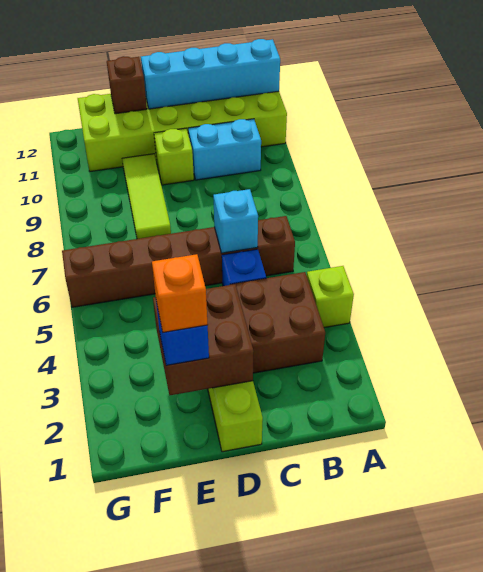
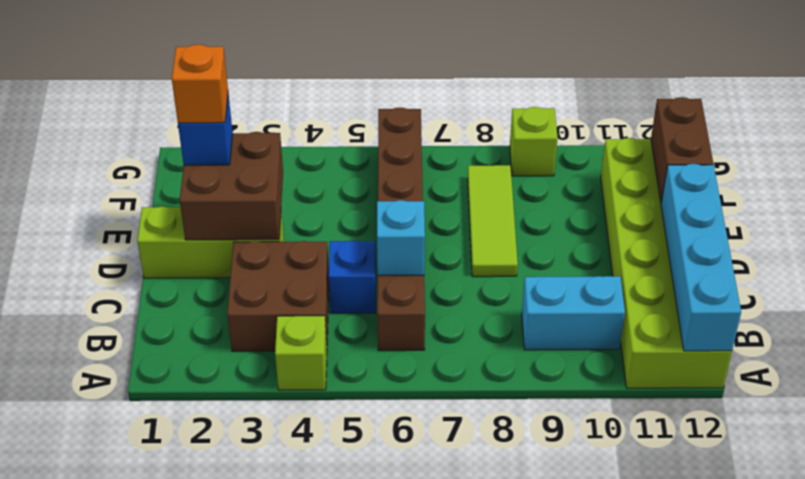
cyan 1x2 brick [188,119,261,180] -> cyan 1x2 brick turned to [522,276,625,350]
lime 1x1 brick [154,128,194,185] -> lime 1x1 brick moved to [510,107,558,176]
lime 1x3 tile [122,154,171,239] -> lime 1x3 tile turned to [468,165,518,277]
brown 1x1 brick [107,56,147,114] -> brown 1x2 brick [651,97,713,202]

